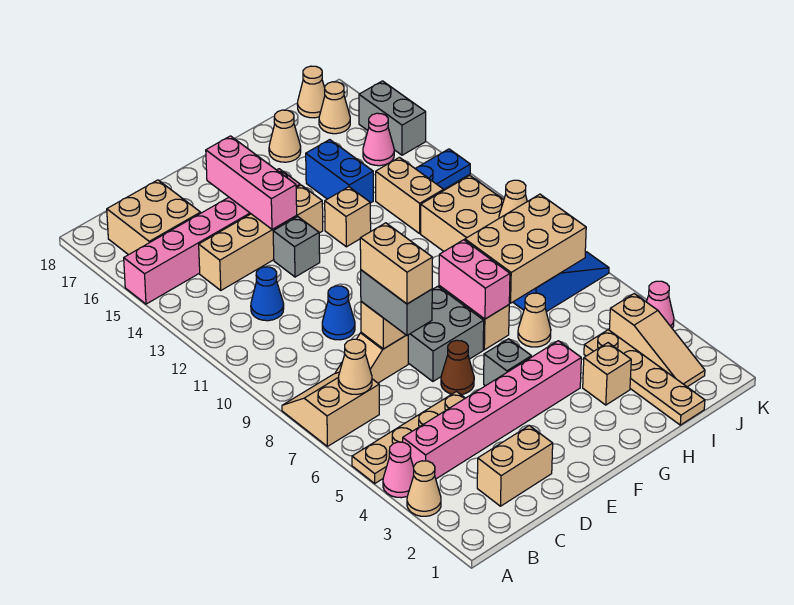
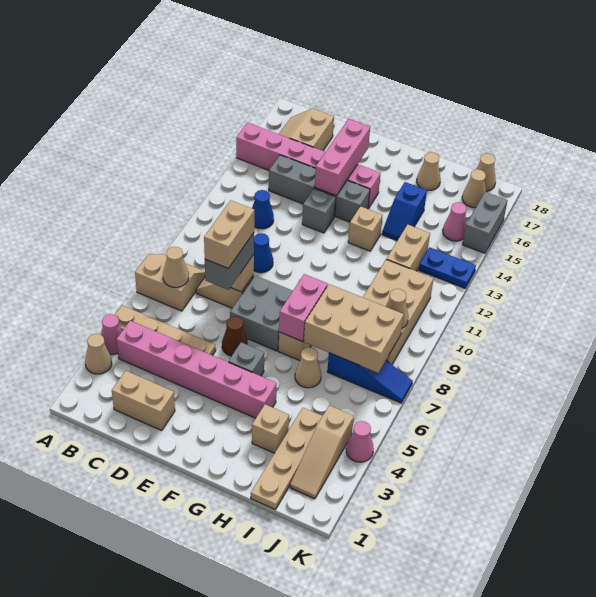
tan 2x2 brick [107,180,201,255] -> tan 2x2 slope [279,109,334,151]
tan 1x4 brick [199,185,323,290] -> grey 1x4 brick [269,155,370,222]
blue 1x2 brick [306,140,373,203] -> blue 1x2 slope [382,182,427,241]

